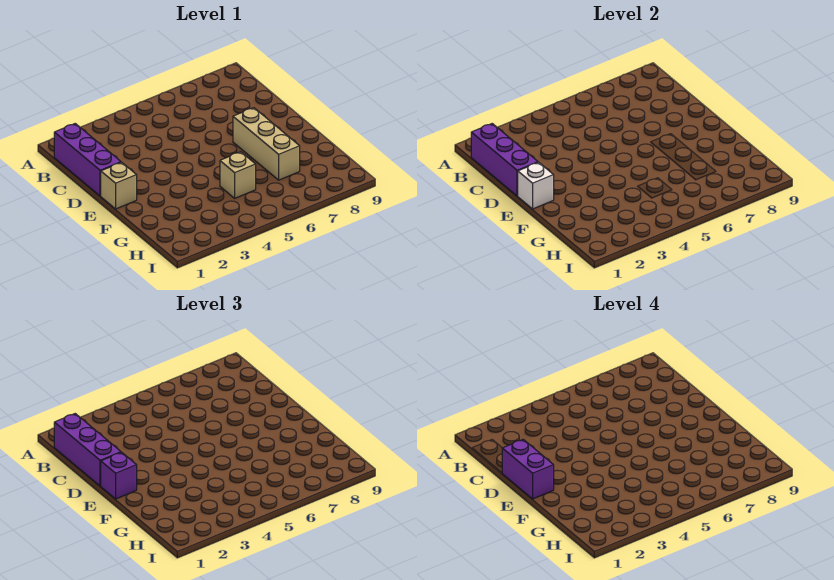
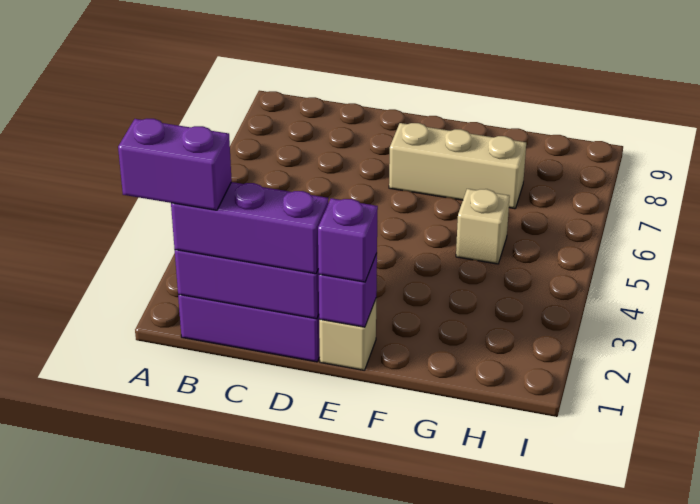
purple 1x2 brick [502,440,554,499] -> purple 1x2 brick moved to [118,119,232,210]
white 1x1 brick [518,162,554,209] -> purple 1x1 brick [319,253,377,327]

